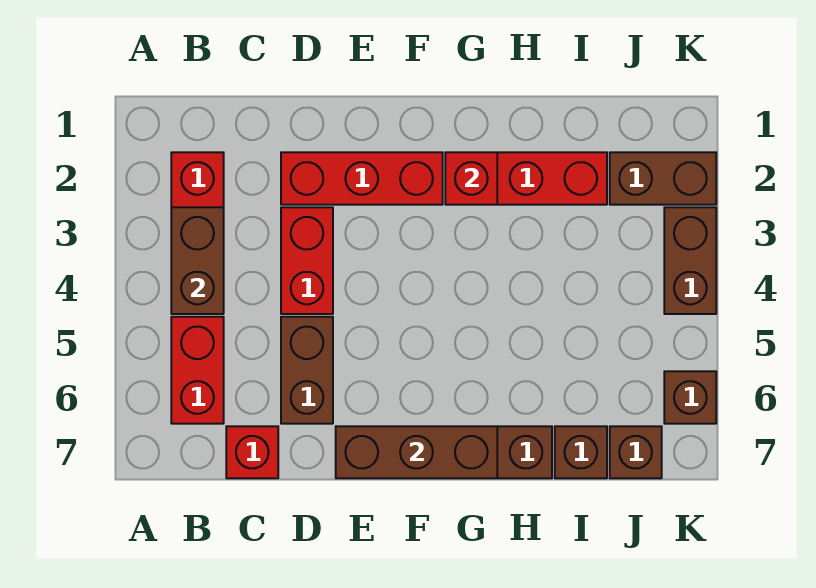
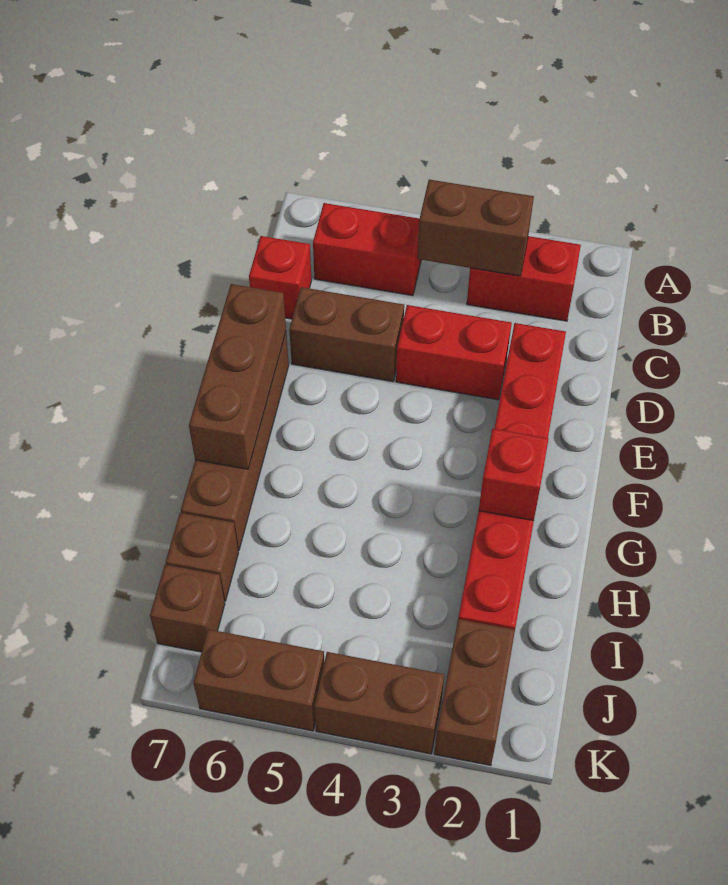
brown 1x1 brick [664,371,716,424] -> brown 1x2 brick [193,629,324,731]

